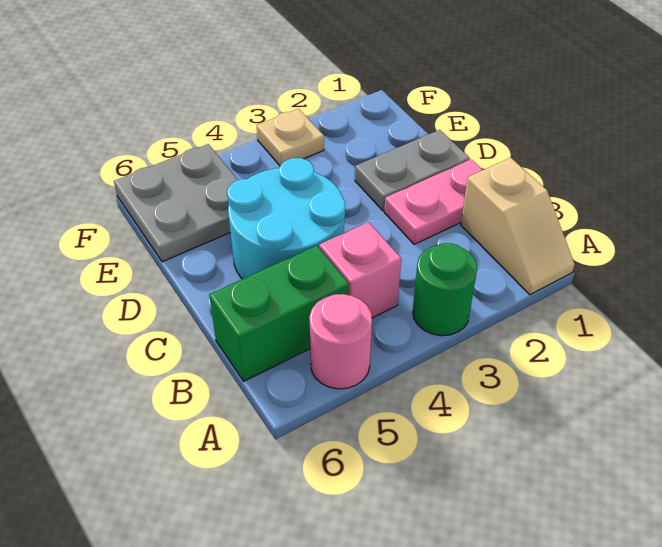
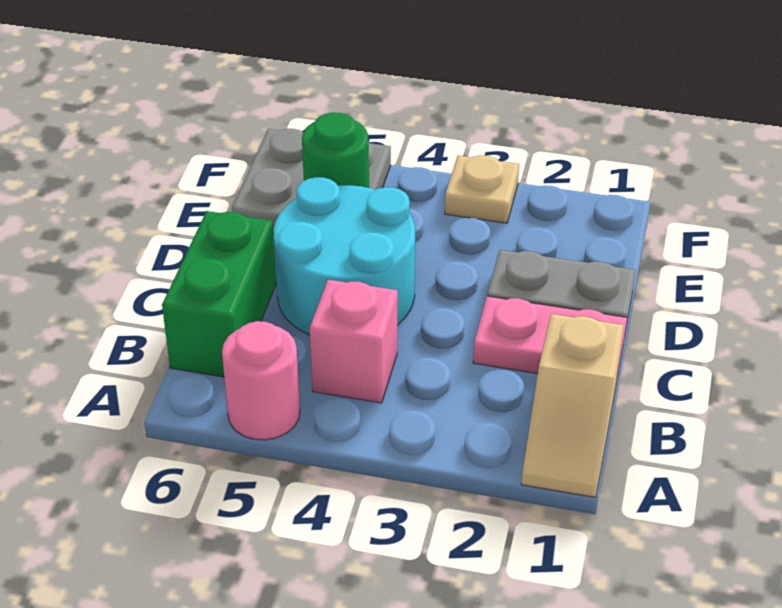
green 1x1 round brick [413,243,477,336] -> green 1x1 round brick moved to [302,113,369,188]
green 1x2 brick [209,246,349,381] -> green 1x2 brick turned to [162,211,276,377]

